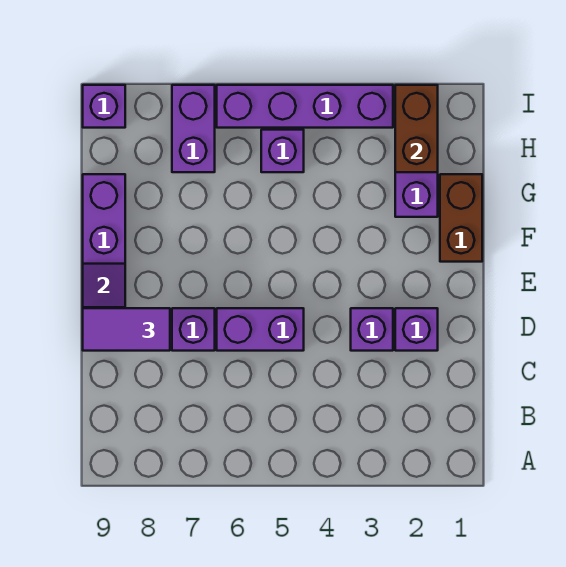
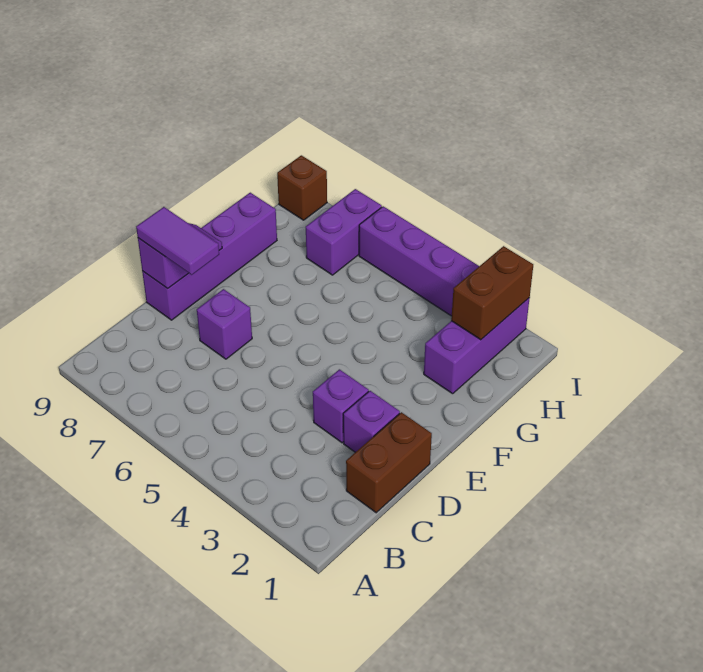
purple 1x2 brick [217,308,304,351] -> none
brown 1x2 brick [440,174,482,262] -> brown 1x2 brick moved to [346,412,432,513]
purple 1x1 brick [261,130,304,172] -> none
purple 1x1 brick [83,85,125,128] -> brown 1x1 brick [277,155,327,220]

